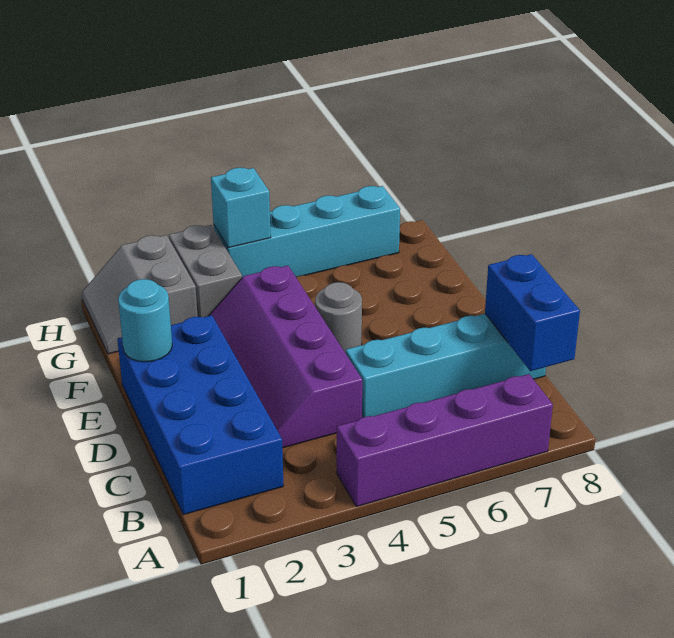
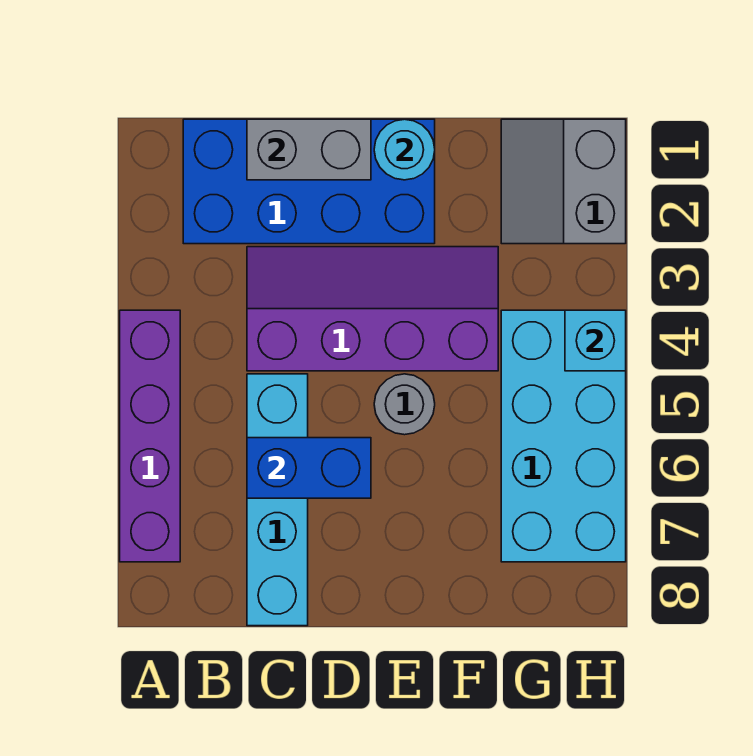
blue 1x2 brick [485,254,580,371] -> blue 1x2 brick moved to [247,438,371,498]
grey 2x2 slope [82,235,198,354] -> grey 2x2 slope turned to [501,119,626,244]
grey 1x2 brick [169,225,242,317] -> grey 1x2 brick moved to [247,119,371,180]
cyan 1x4 brick [214,186,400,277] -> cyan 2x4 brick [501,310,626,562]

